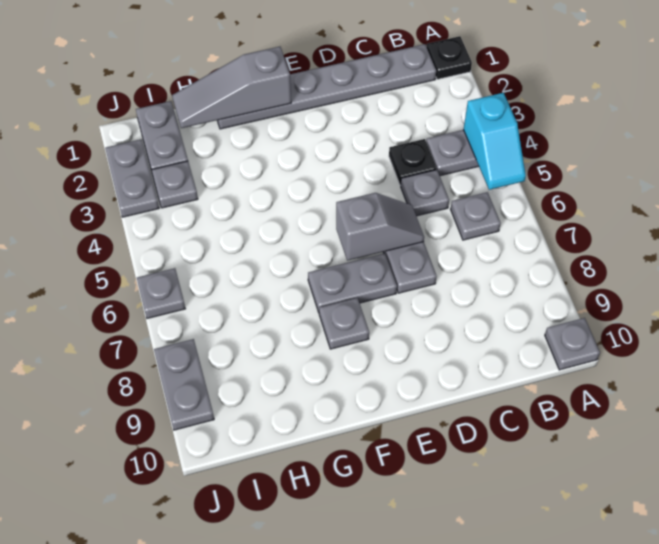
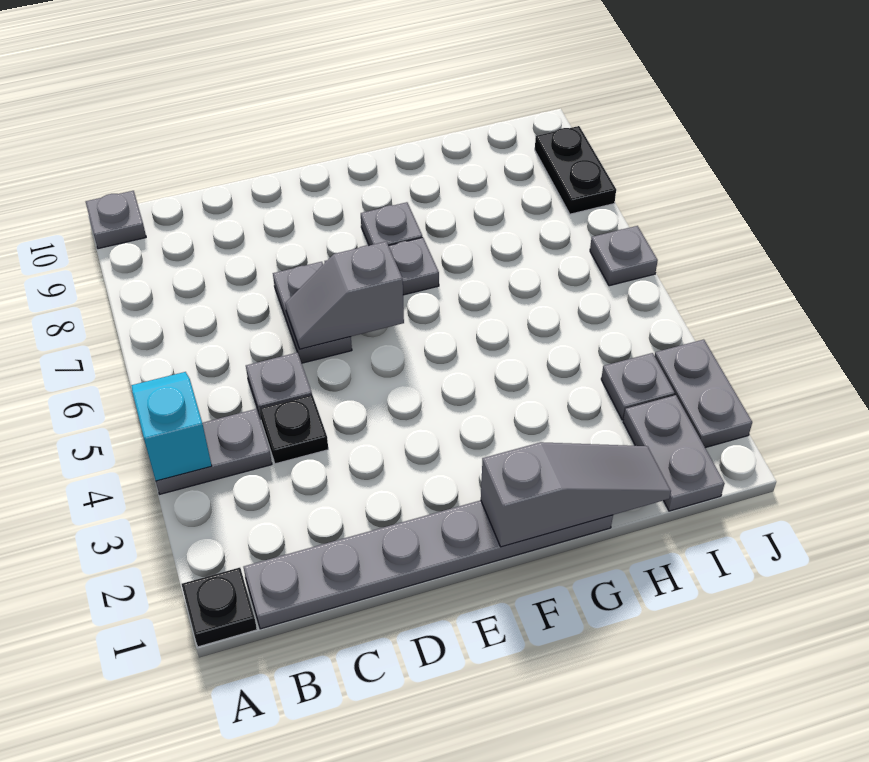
grey 1x1 plate [450,192,501,240] -> none
grey 1x2 plate [154,339,214,430] -> black 1x2 plate [535,126,616,214]

